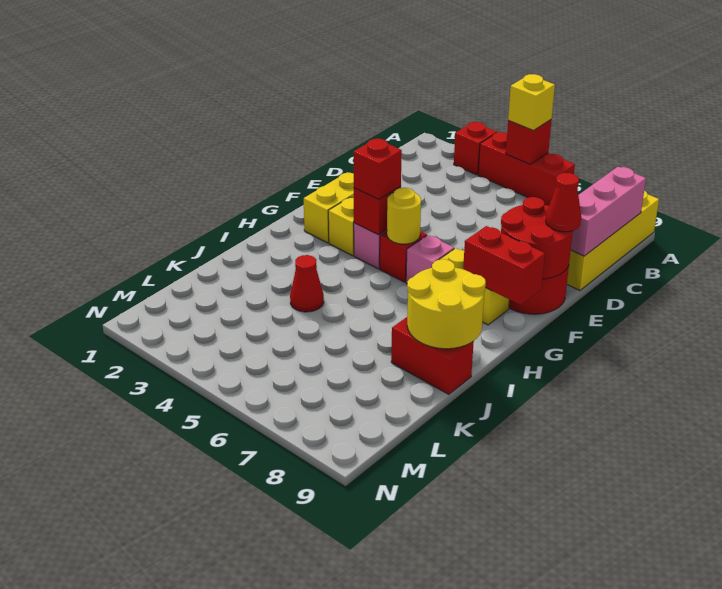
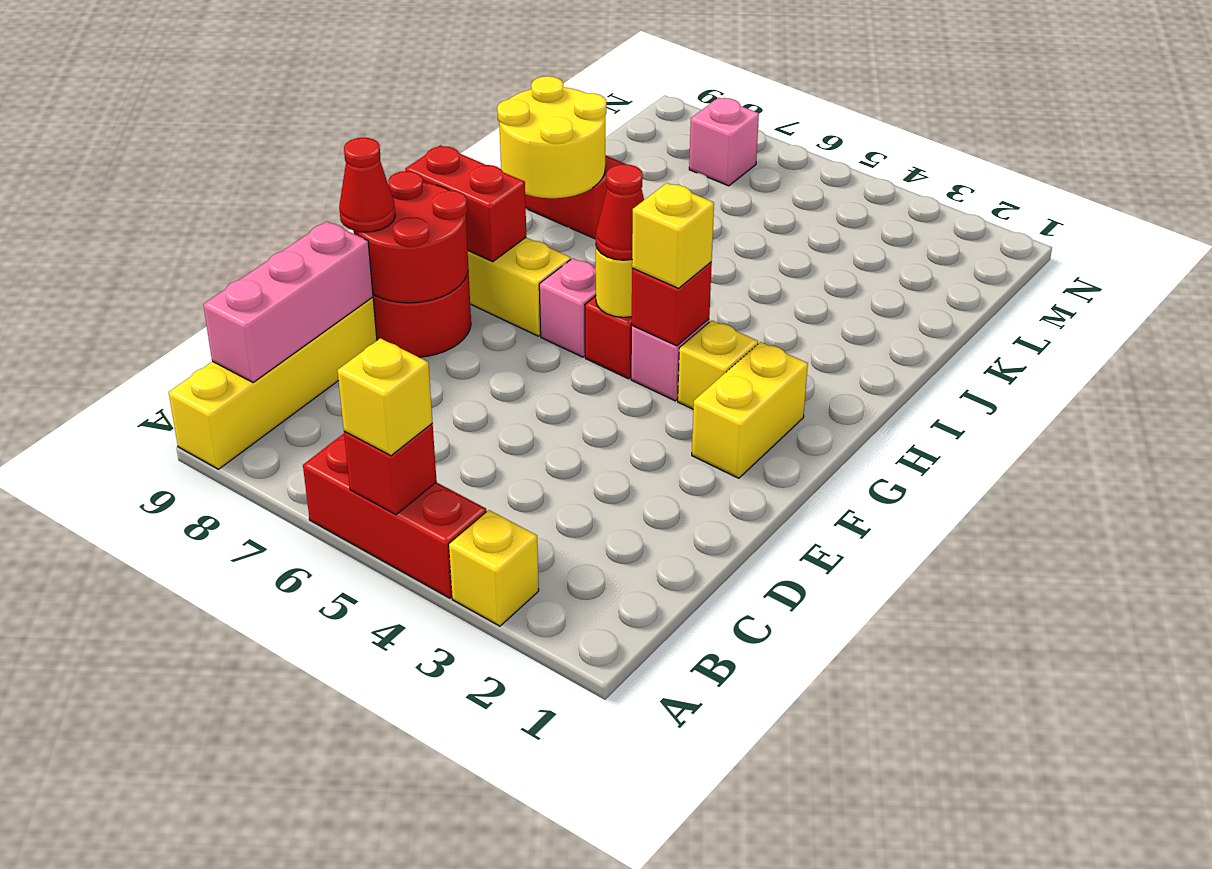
red 1x1 brick [454,122,497,175] -> yellow 1x1 brick [449,510,539,626]
red 1x1 brick [354,139,402,199] -> yellow 1x1 brick [632,183,714,288]
red 1x1 cone [290,255,324,312] -> red 1x1 cone moved to [596,164,644,260]
none -> pink 1x1 brick [689,98,759,186]

